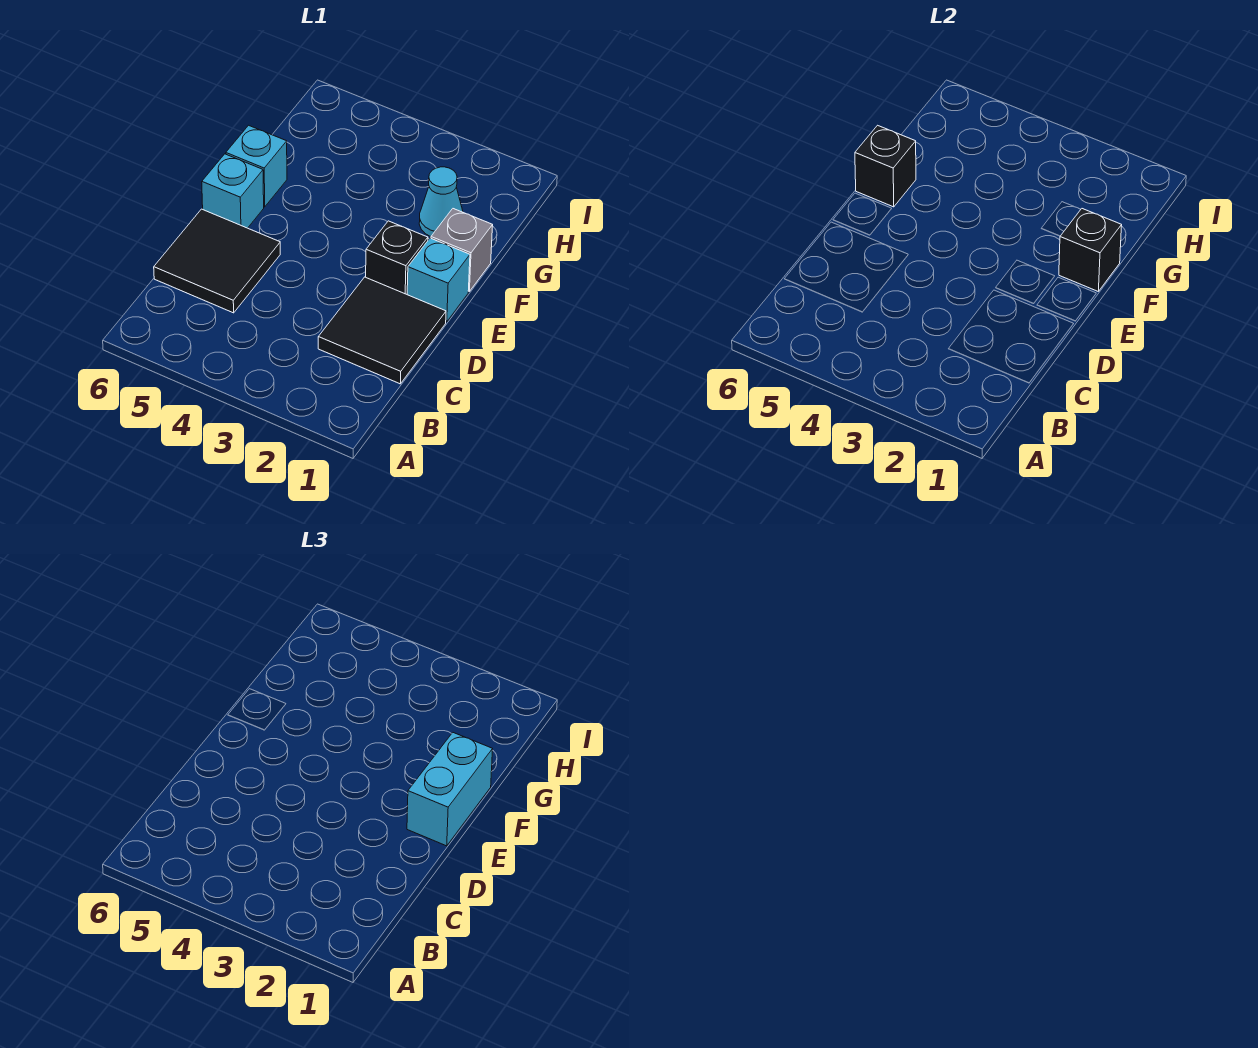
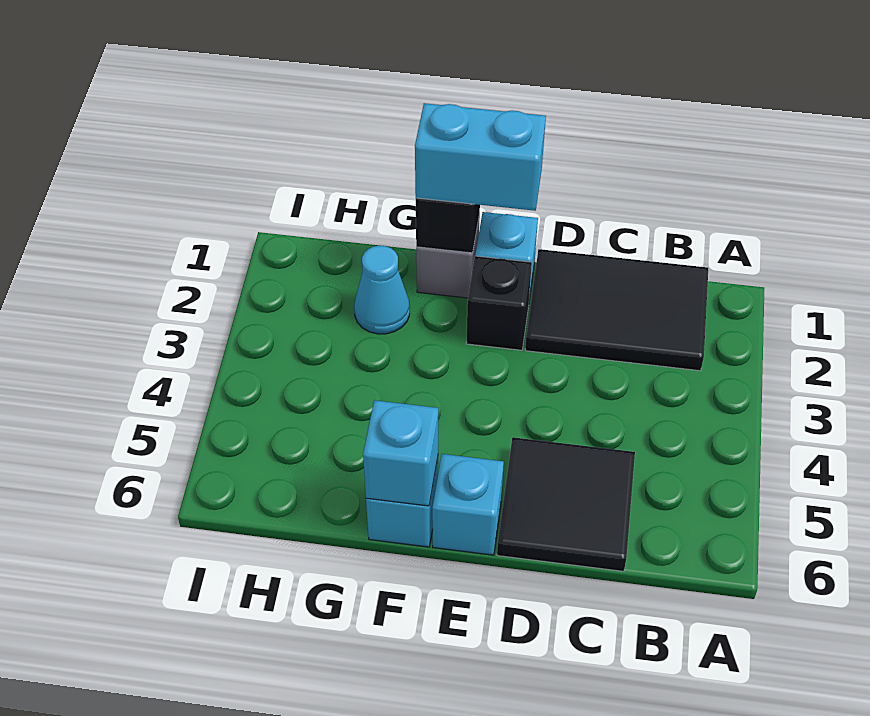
black 2x2 tile [318,277,446,384] -> black 2x3 tile [525,249,708,371]
black 1x1 brick [855,125,916,207] -> cyan 1x1 brick [363,400,438,506]

